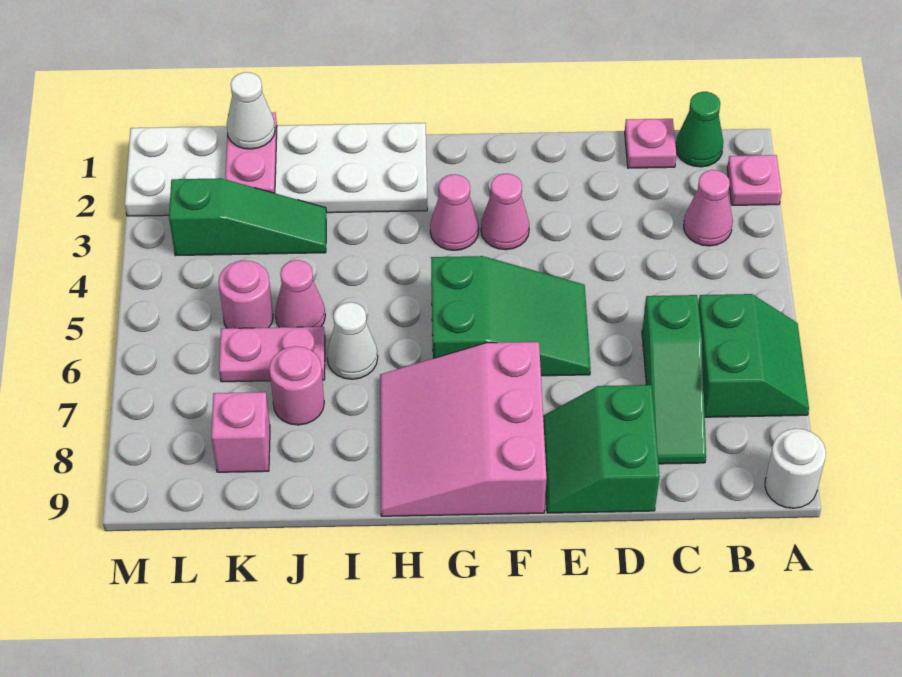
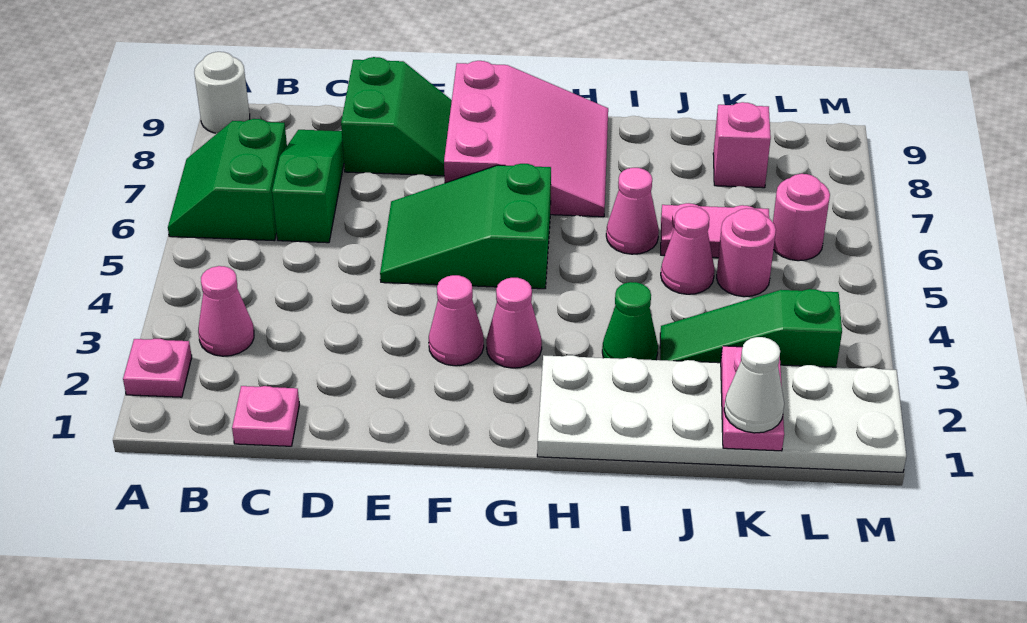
green 1x1 cone [676,92,723,167] -> green 1x1 cone moved to [602,282,658,360]
white 1x1 cone [327,302,378,379] -> pink 1x1 cone [606,168,659,254]
pink 1x1 round brick [269,346,324,425] -> pink 1x1 round brick moved to [773,174,830,261]

